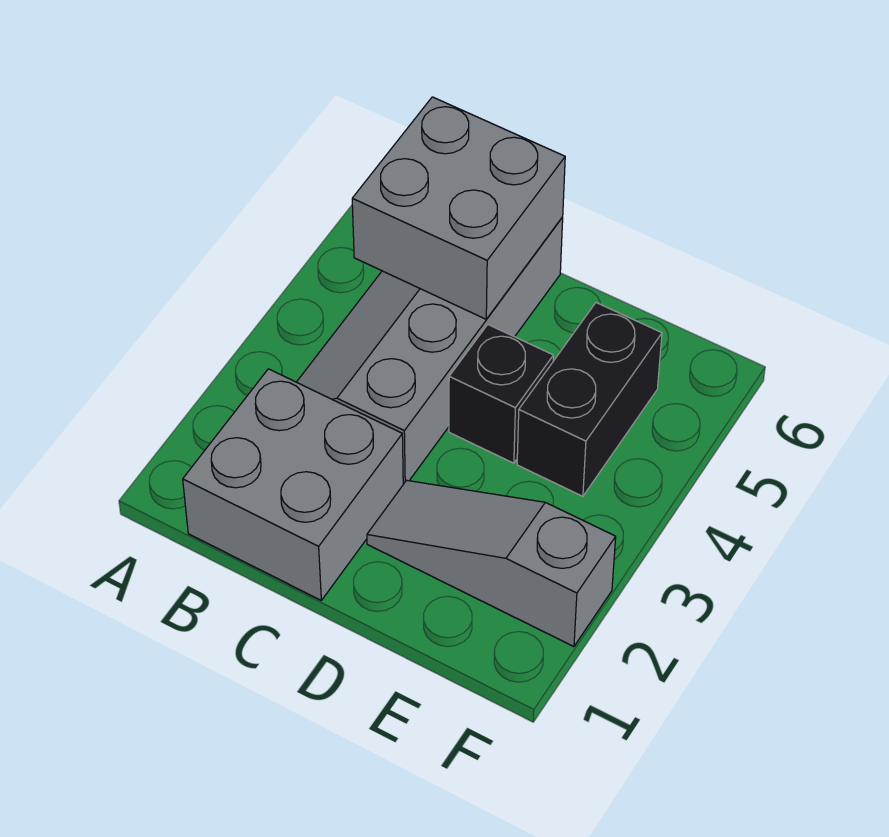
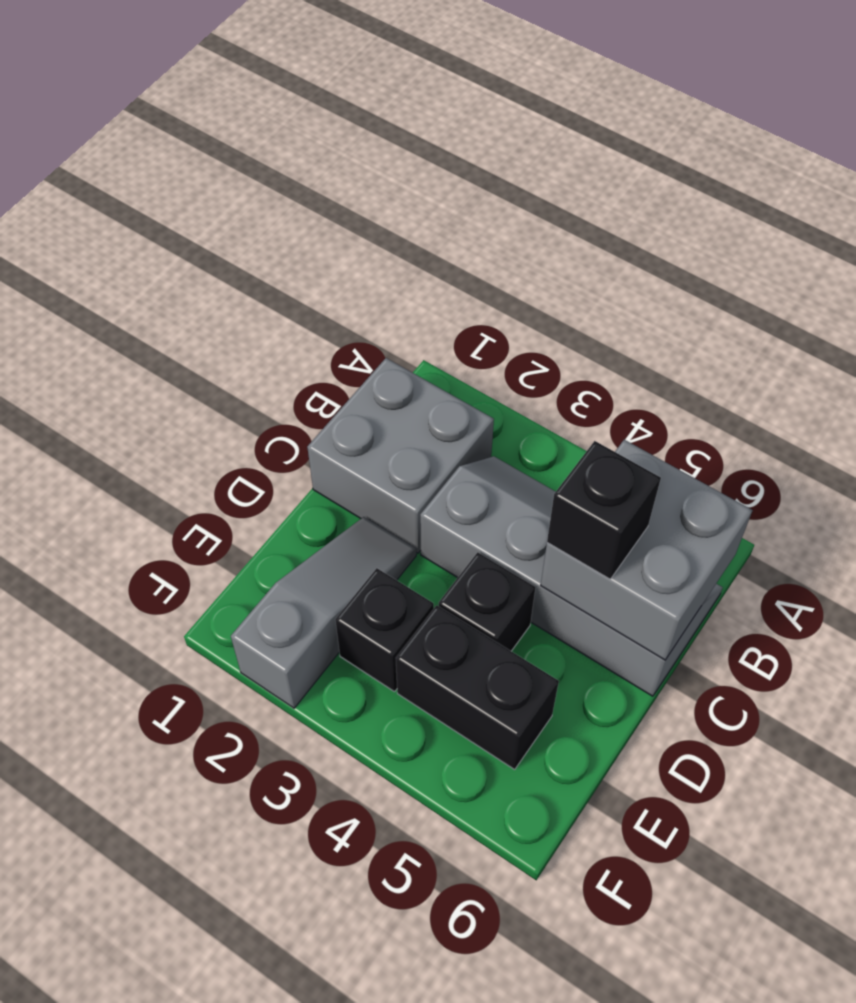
none -> black 1x1 brick [547,441,661,579]
none -> black 1x1 brick [335,568,434,692]

